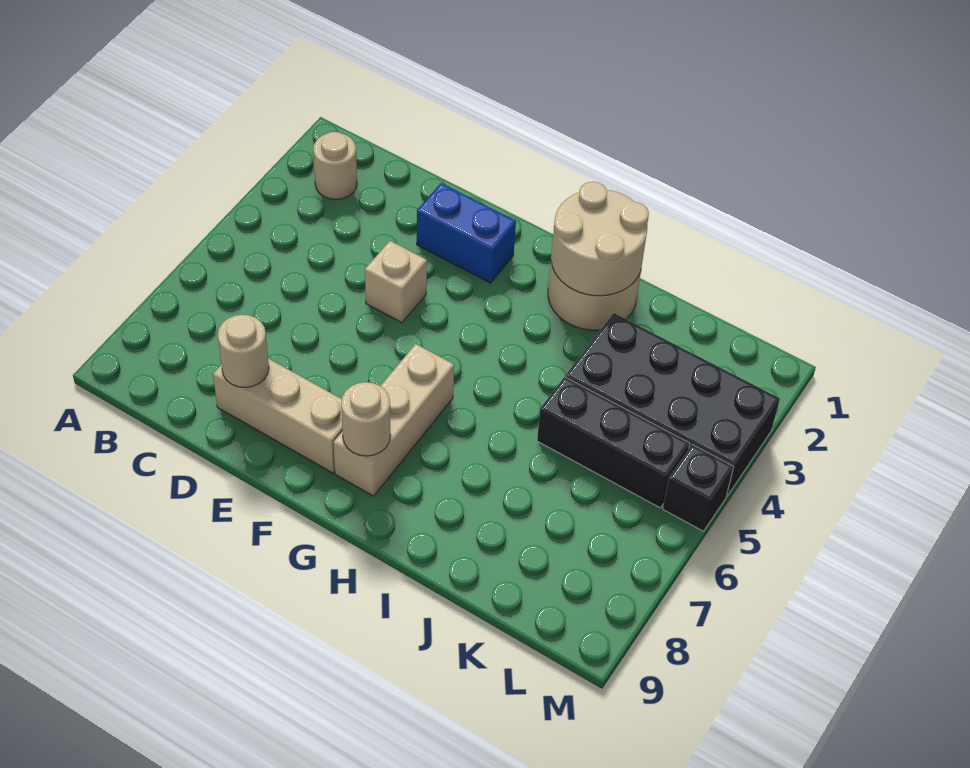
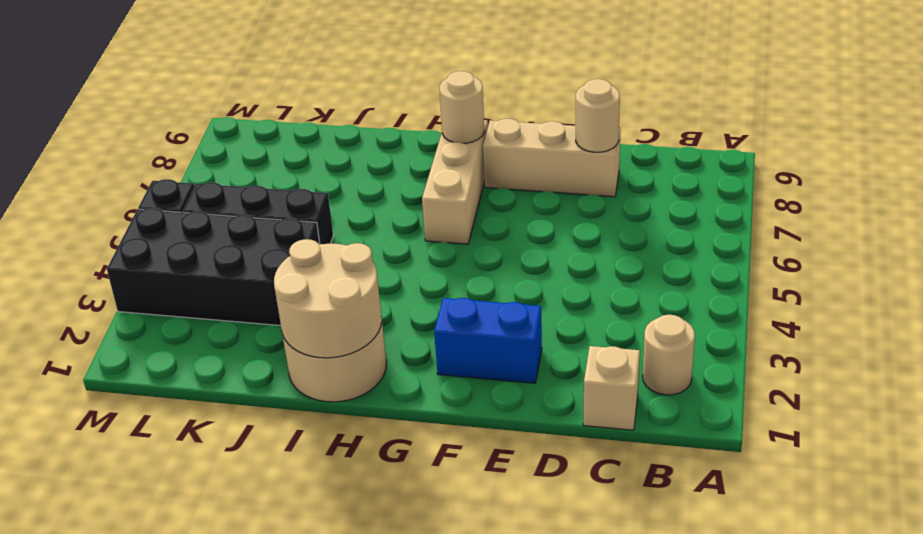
tan 1x1 brick [365,241,427,323] -> tan 1x1 brick moved to [583,346,640,430]

